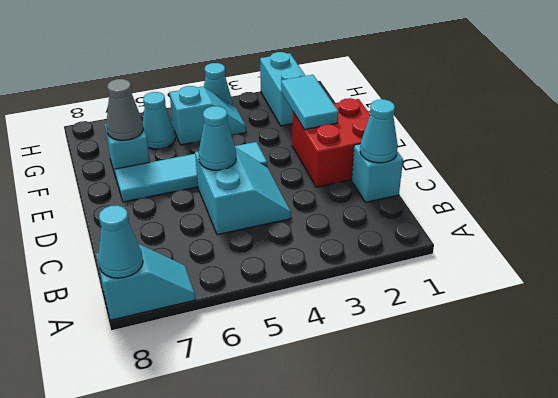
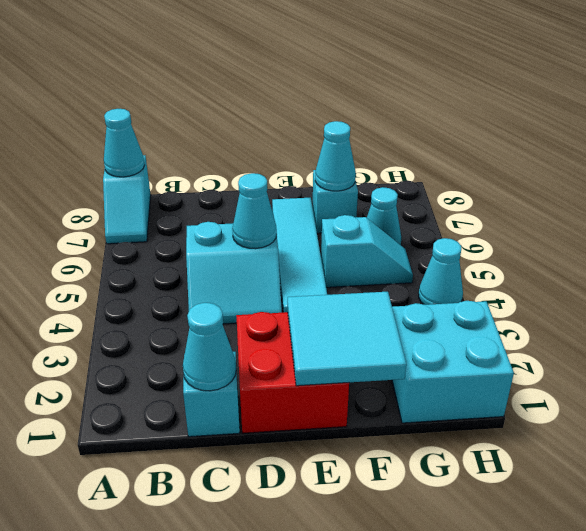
cyan 1x2 tile [281,75,338,130] -> cyan 2x2 tile [288,292,406,386]
grey 1x1 cone [106,79,143,141] -> cyan 1x1 cone [315,121,356,191]
cyan 1x2 brick [260,52,305,126] -> cyan 2x2 brick [392,301,514,423]
cyan 1x2 slope [170,86,246,145] -> cyan 1x2 slope turned to [321,215,413,287]

